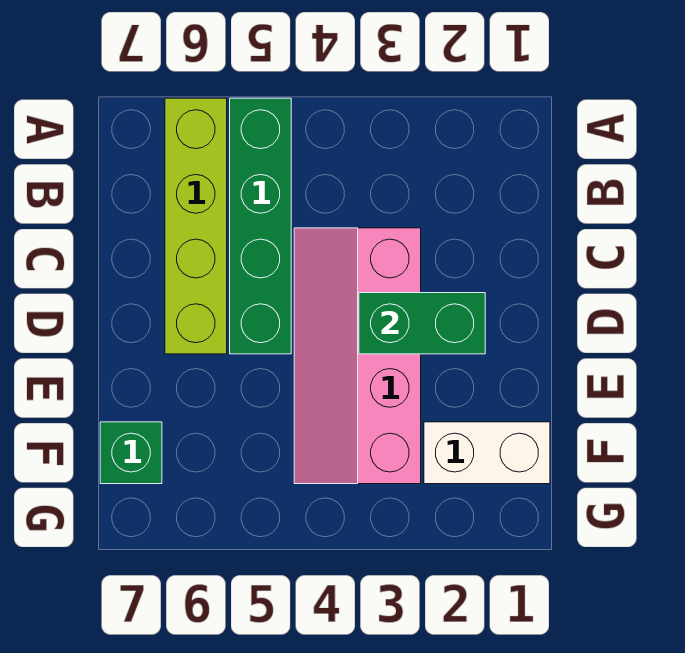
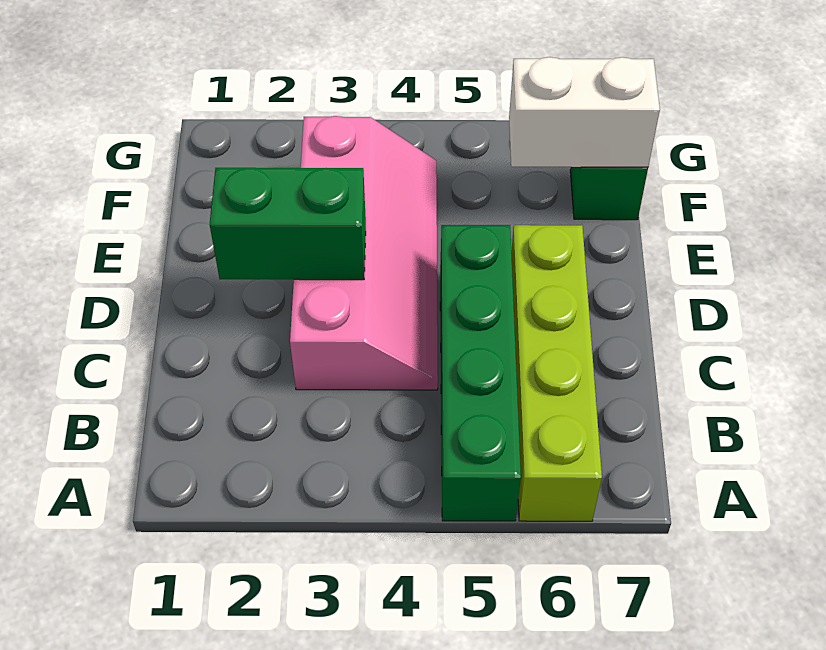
white 1x2 brick [424,422,550,484] -> white 1x2 brick moved to [509,57,660,167]

